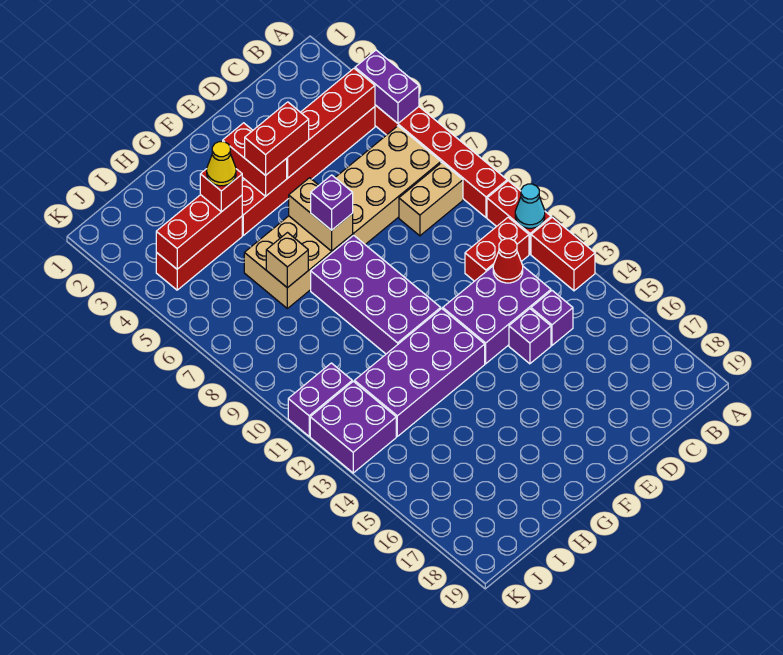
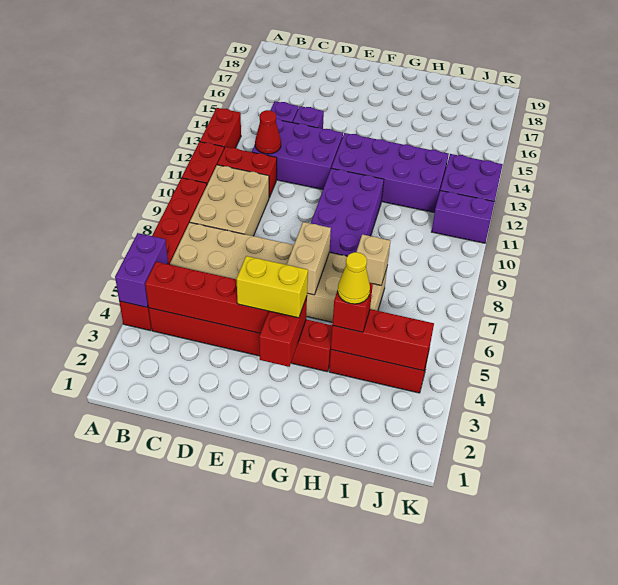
cyan 1x1 cone [515,184,545,228] -> none
tan 1x2 brick [399,163,463,236] -> tan 2x3 brick [190,165,269,236]
red 1x2 brick [245,102,309,176] -> yellow 1x2 brick [237,256,308,318]
purple 1x1 brick [311,175,353,230] -> none

